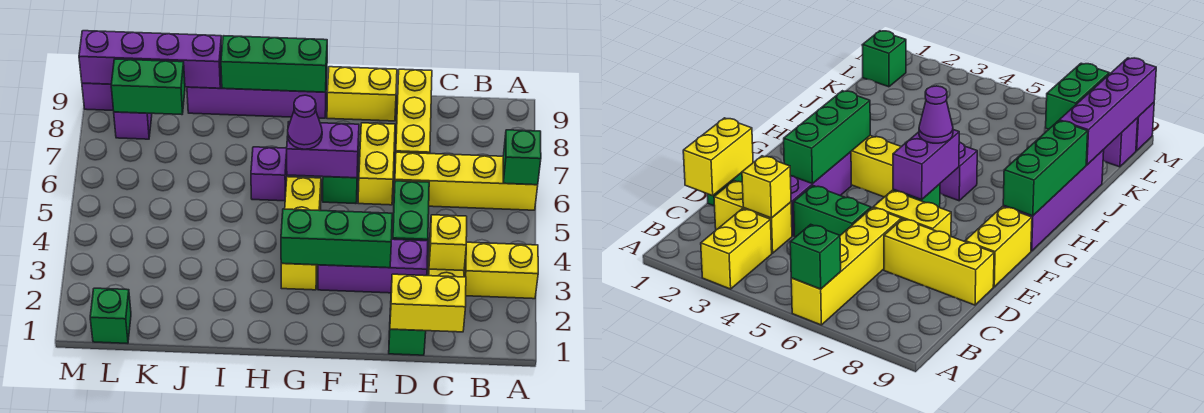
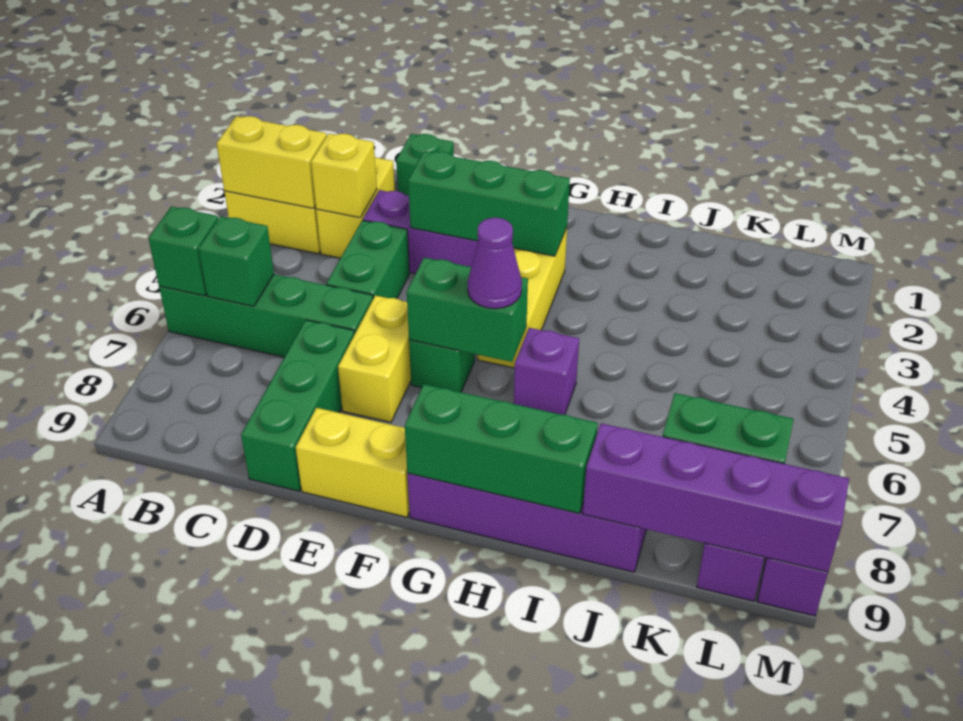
yellow 1x4 brick [394,152,538,210] -> green 1x4 brick [159,274,373,357]
yellow 1x2 brick [390,274,466,332] -> yellow 1x2 brick moved to [217,116,327,208]
yellow 1x3 brick [395,69,432,160] -> green 1x3 brick [241,320,354,491]
purple 1x2 brick [287,122,359,178] -> green 1x2 brick [407,258,528,362]
green 1x1 brick [90,288,131,343] -> green 1x1 brick moved to [198,216,274,306]

